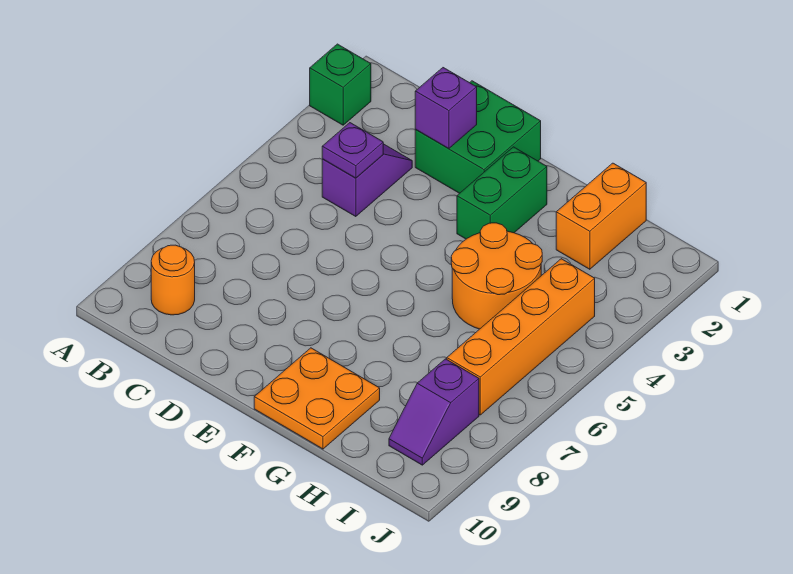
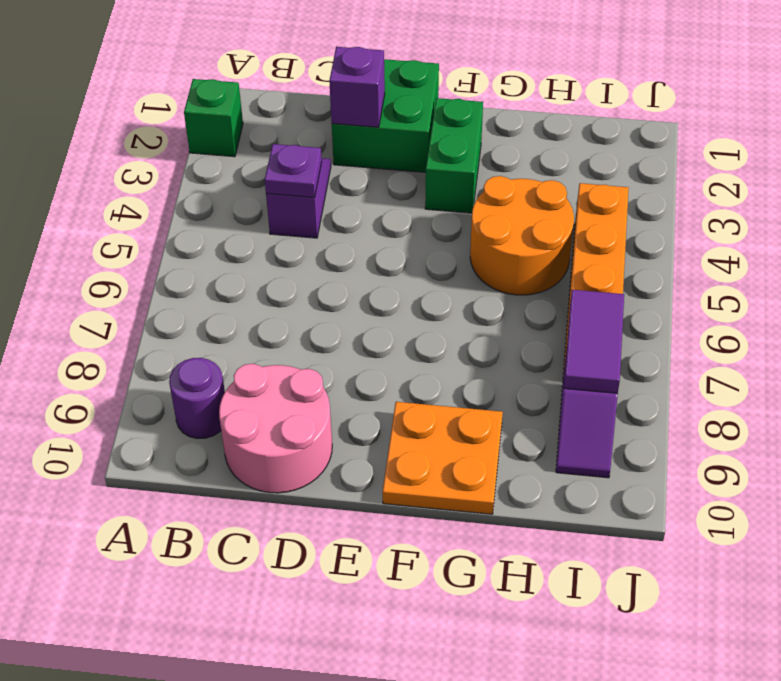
orange 1x1 round brick [151,245,195,315] -> purple 1x1 round brick [169,358,225,439]
none -> pink 2x2 round brick [219,364,332,493]
orange 1x2 brick [556,163,646,269] -> none
none -> purple 1x2 tile [564,290,624,393]

